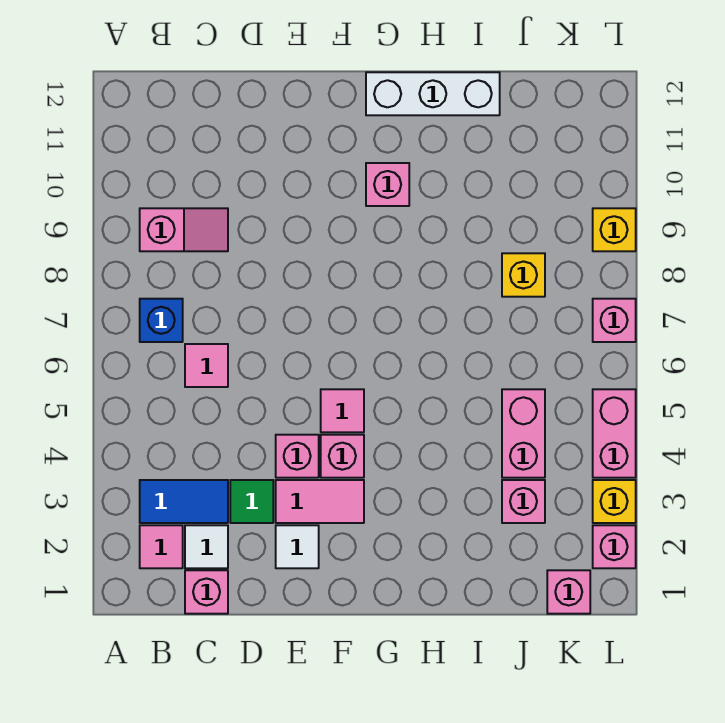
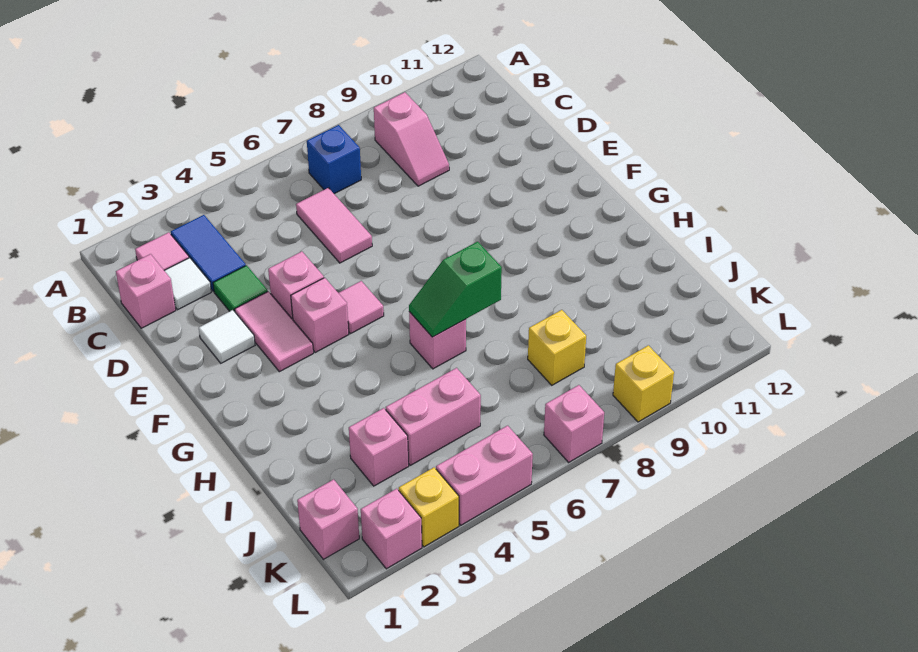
pink 1x1 tile [185,344,228,387] -> pink 1x2 tile [296,188,372,263]
pink 1x1 brick [366,163,409,206] -> pink 1x1 brick moved to [409,312,466,369]
white 1x3 brick [366,72,500,115] -> none
none -> green 1x2 slope [409,242,502,337]

